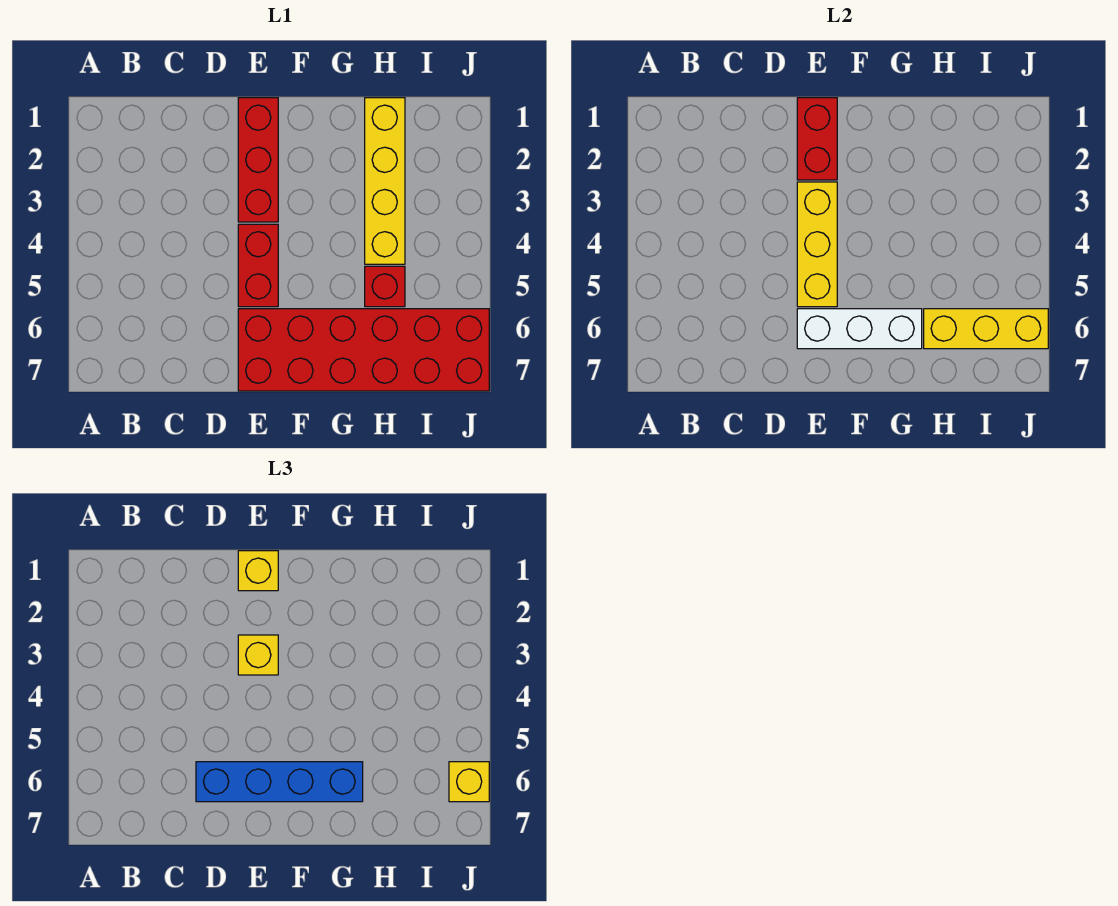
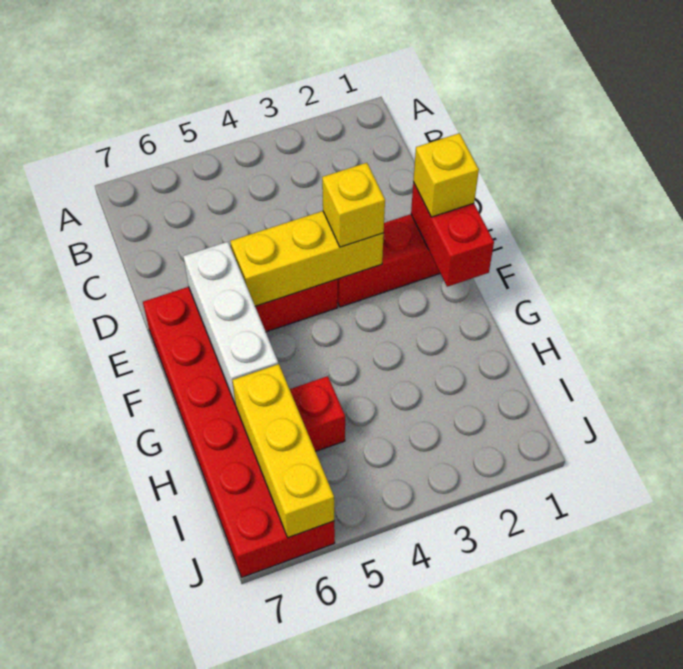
blue 1x4 brick [196,762,363,802] -> none
red 1x2 brick [797,98,837,180] -> red 1x2 brick turned to [411,182,494,287]
yellow 1x4 brick [365,98,405,264] -> none
yellow 1x1 brick [449,762,489,802] -> none

